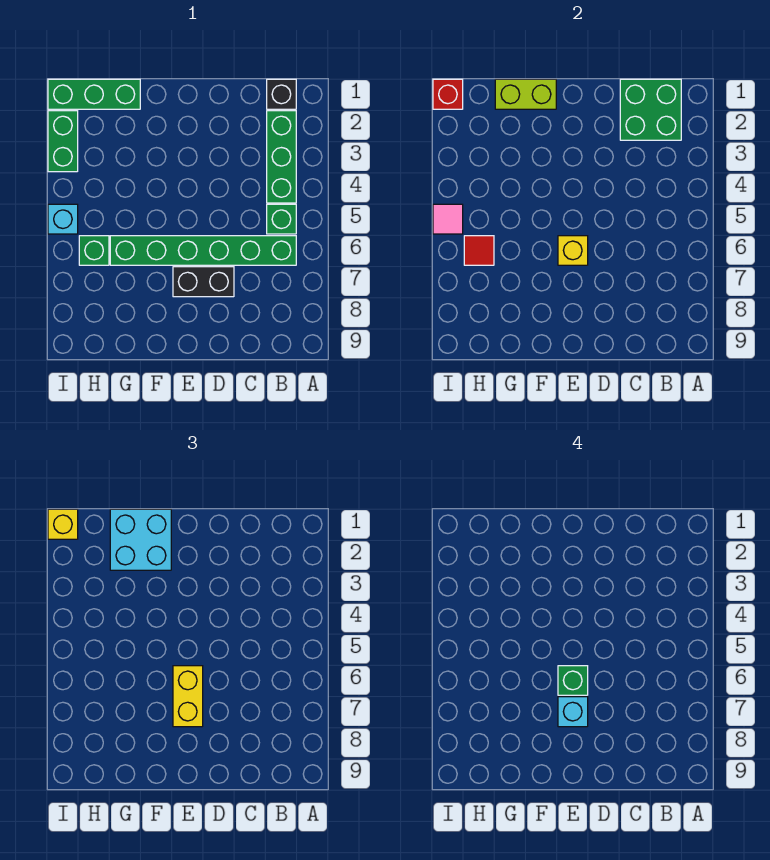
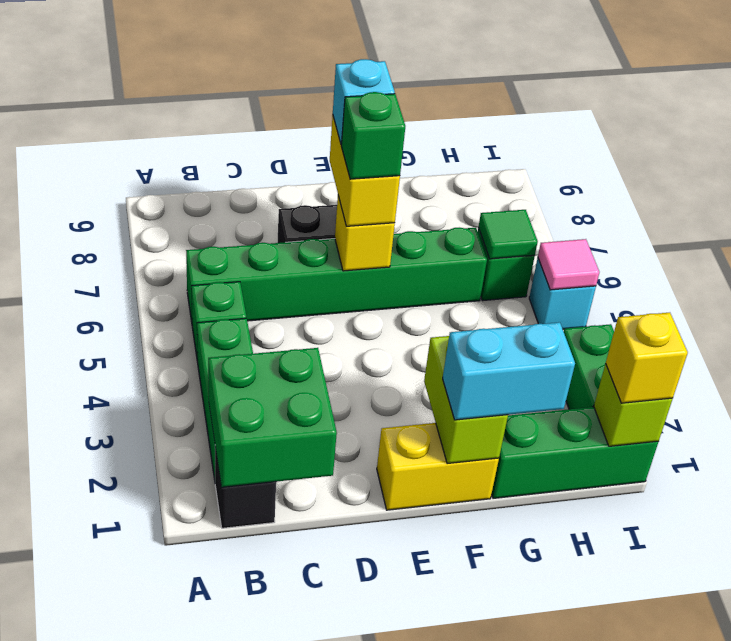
none -> yellow 1x2 brick [377,423,499,510]
lime 1x2 brick [495,79,556,109] -> lime 1x2 brick turned to [424,336,508,464]
cyan 2x2 brick [110,509,171,570] -> cyan 1x2 brick [443,322,575,420]
red 1x1 tile [464,236,494,265] -> green 1x1 tile [478,210,538,259]
red 1x1 brick [433,79,463,109] -> lime 1x1 brick [594,364,673,446]

